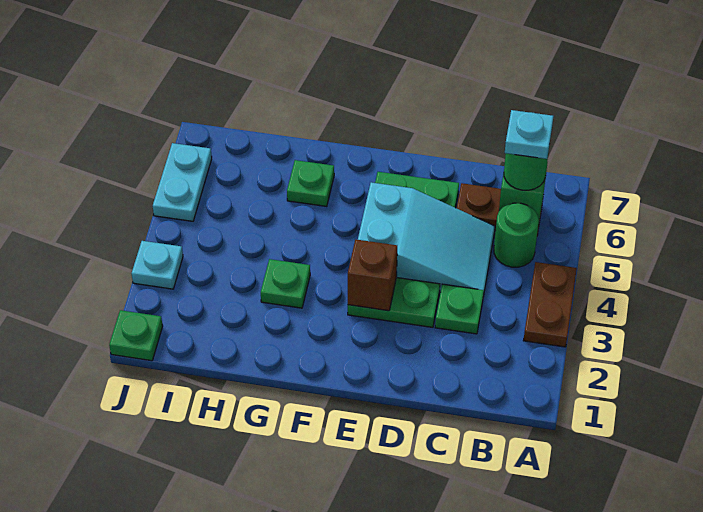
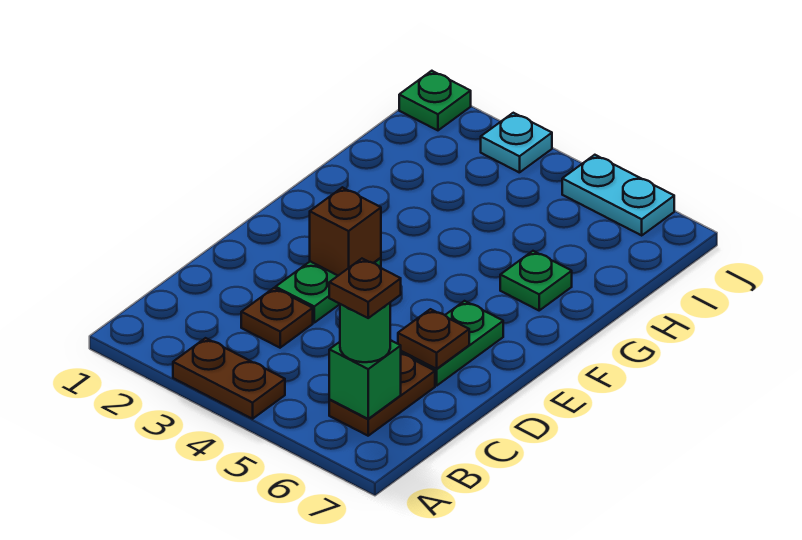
green 1x1 round brick [494,203,539,267] -> none
cyan 1x1 plate [505,110,553,159] -> brown 1x1 plate [329,259,401,318]
green 1x1 plate [435,284,484,334] -> brown 1x1 plate [241,288,313,348]
cyan 2x3 slope [358,182,495,296] -> none
none -> brown 1x1 plate [398,309,469,369]
green 1x1 plate [261,259,310,308] -> none

